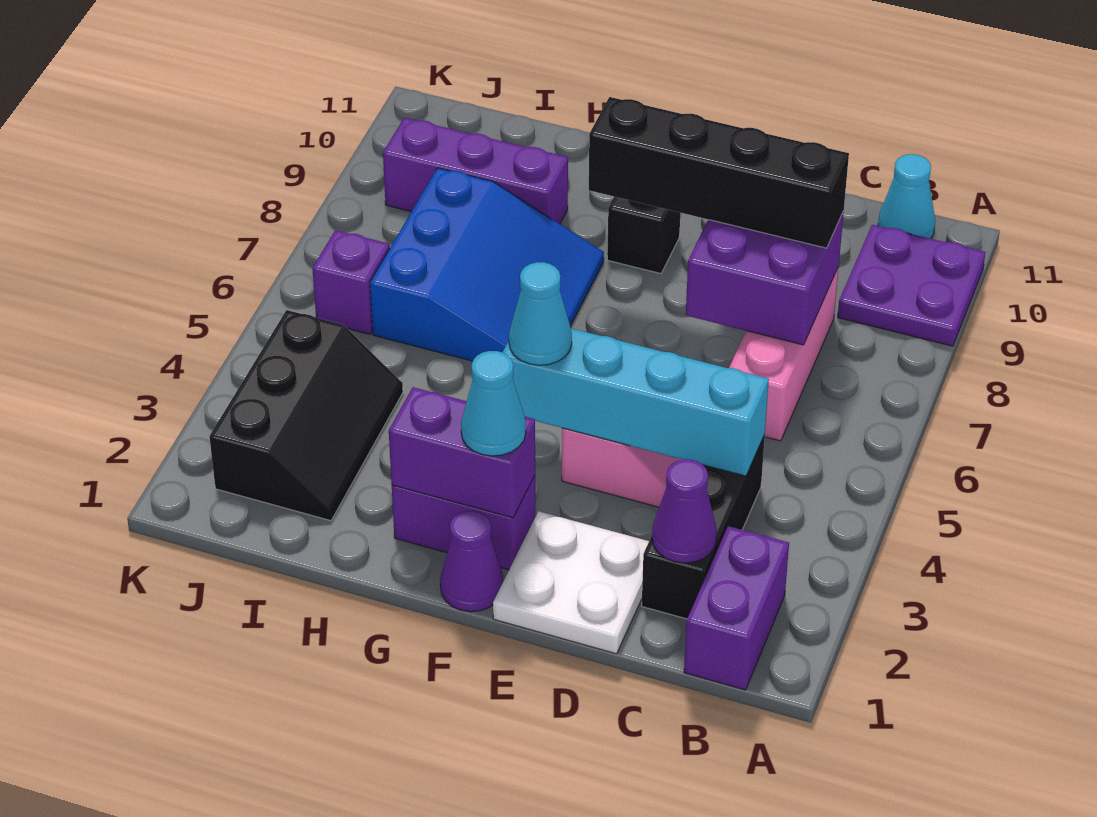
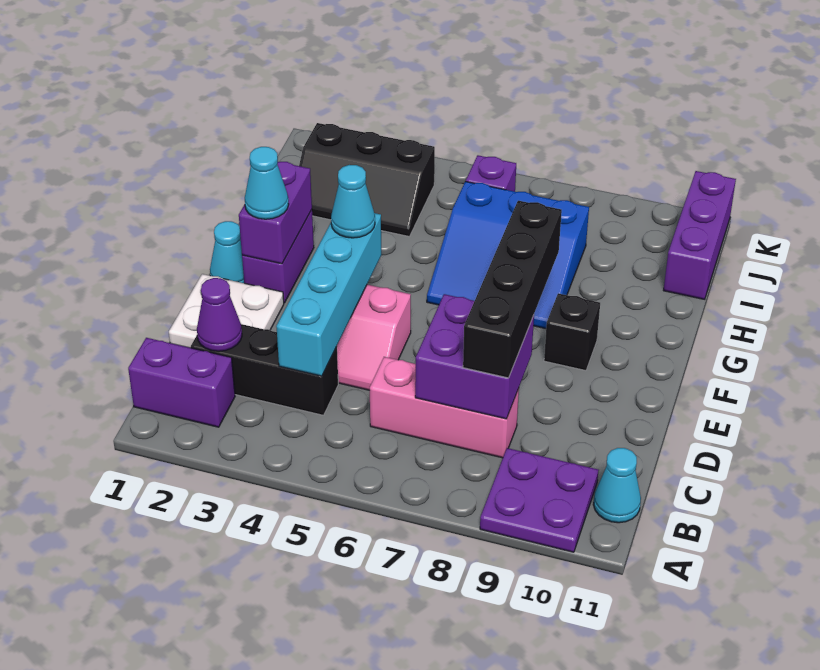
purple 1x1 cone [440,511,503,612] -> cyan 1x1 cone [210,221,244,283]
purple 1x3 brick [383,118,568,224] -> purple 1x3 brick moved to [663,171,736,299]

